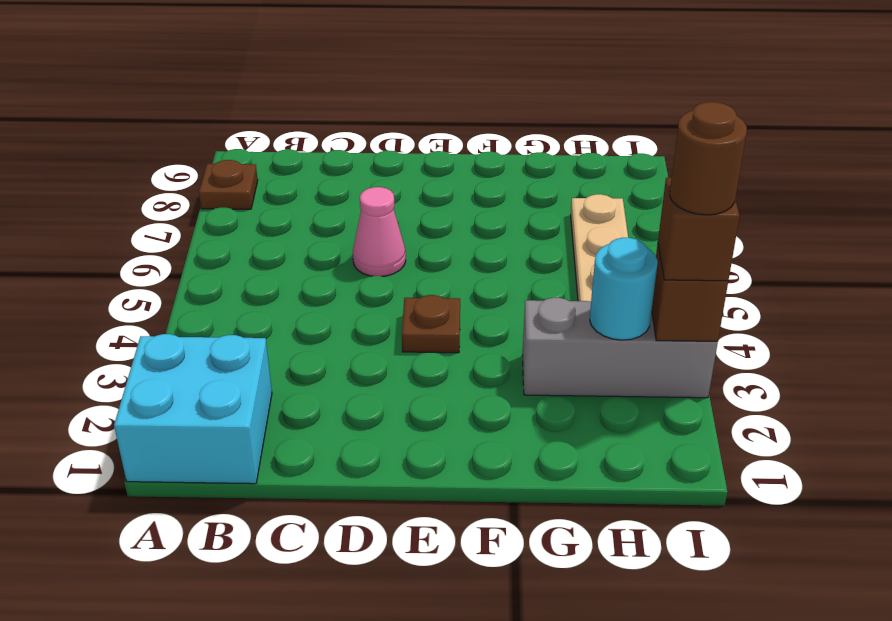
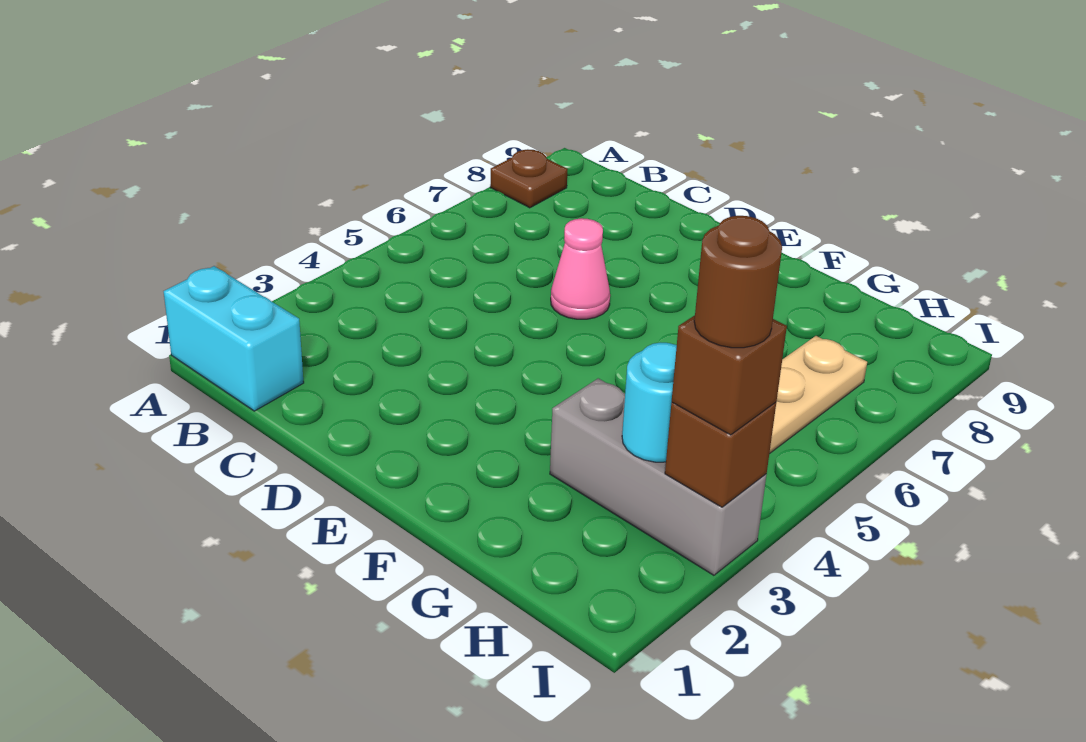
cyan 2x2 brick [114,334,272,484] -> cyan 1x2 brick [164,266,304,411]
brown 1x1 plate [402,295,460,353] -> none

